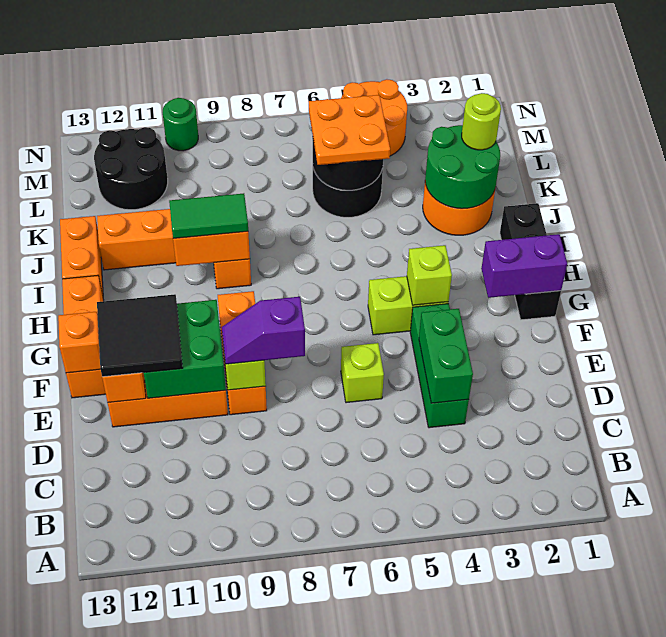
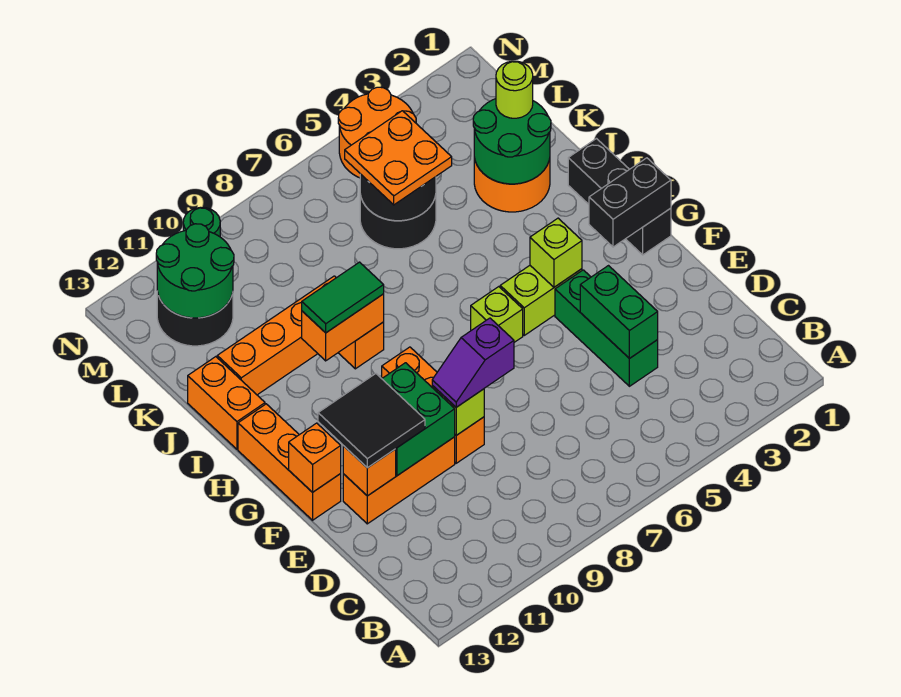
lime 1x1 brick [341,343,384,403] -> lime 1x1 brick moved to [471,287,523,342]
purple 1x2 brick [481,234,567,298] -> black 1x2 brick [589,158,671,247]
none -> green 2x2 round brick [156,224,234,318]

